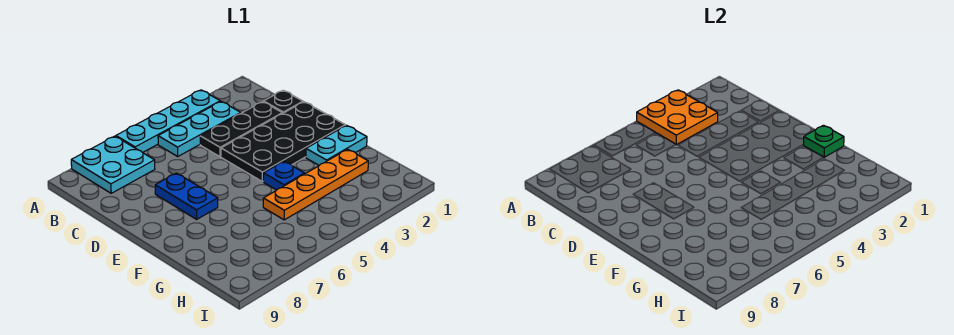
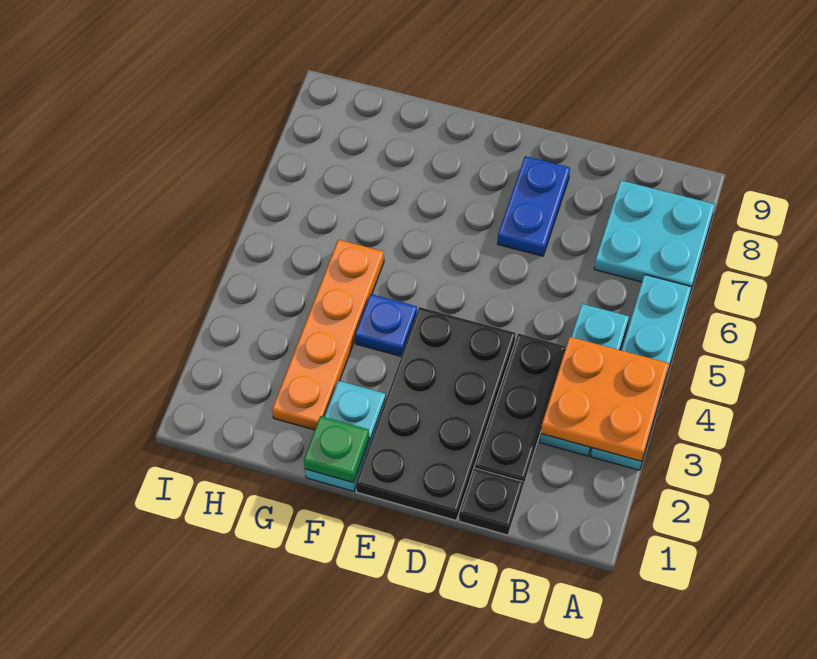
blue 1x2 plate [155,173,218,219] -> blue 1x2 plate turned to [498,156,570,256]

